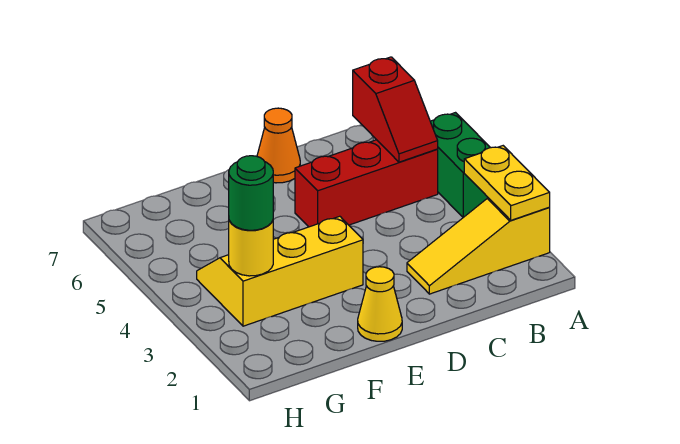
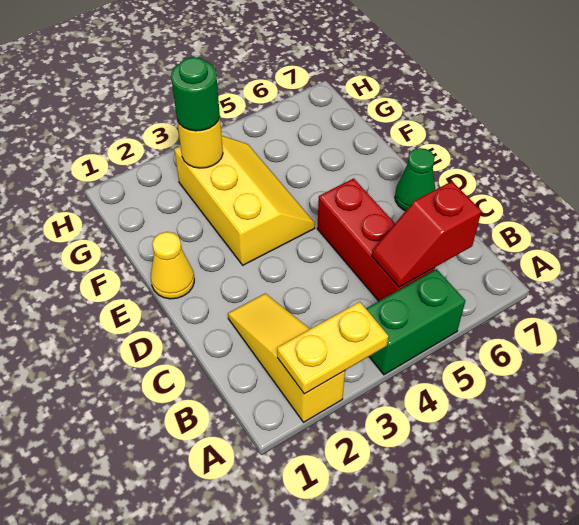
orange 1x1 cone [257,108,300,183] -> green 1x1 cone [395,148,435,211]

